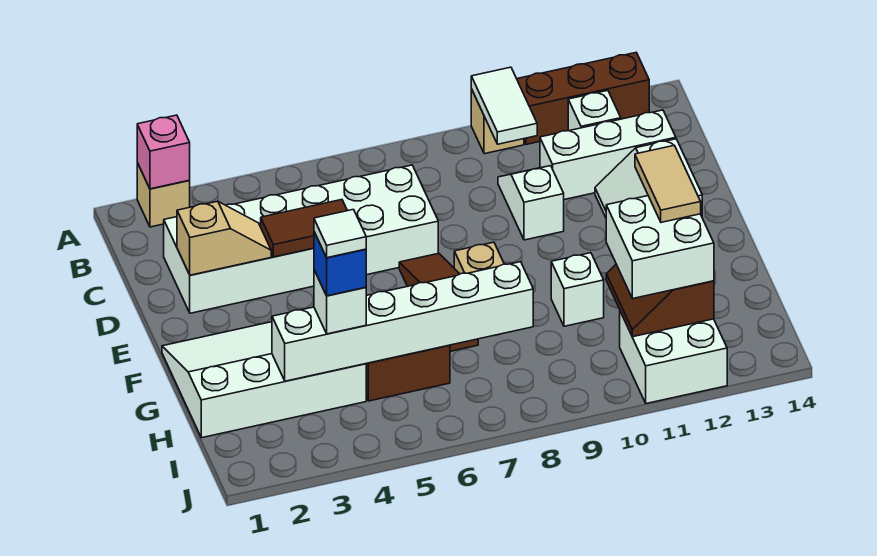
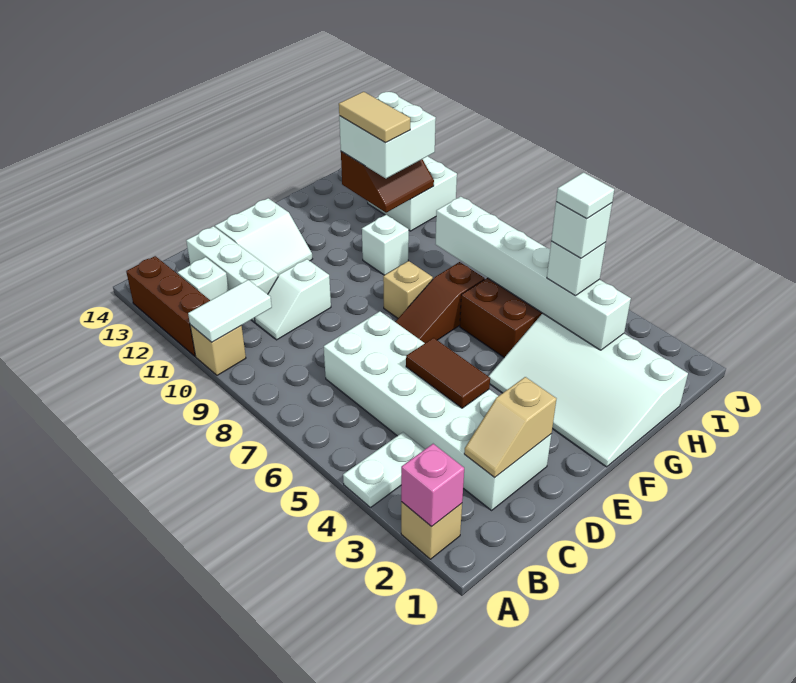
none -> white 1x2 plate [343,432,425,508]
tan 1x2 slope [177,201,271,275] -> tan 1x2 slope turned to [464,377,556,478]
tan 1x2 tile [635,145,701,222] -> tan 1x2 tile turned to [339,92,410,143]
blue 1x1 brick [314,232,366,296] -> white 1x1 brick [551,202,612,258]

